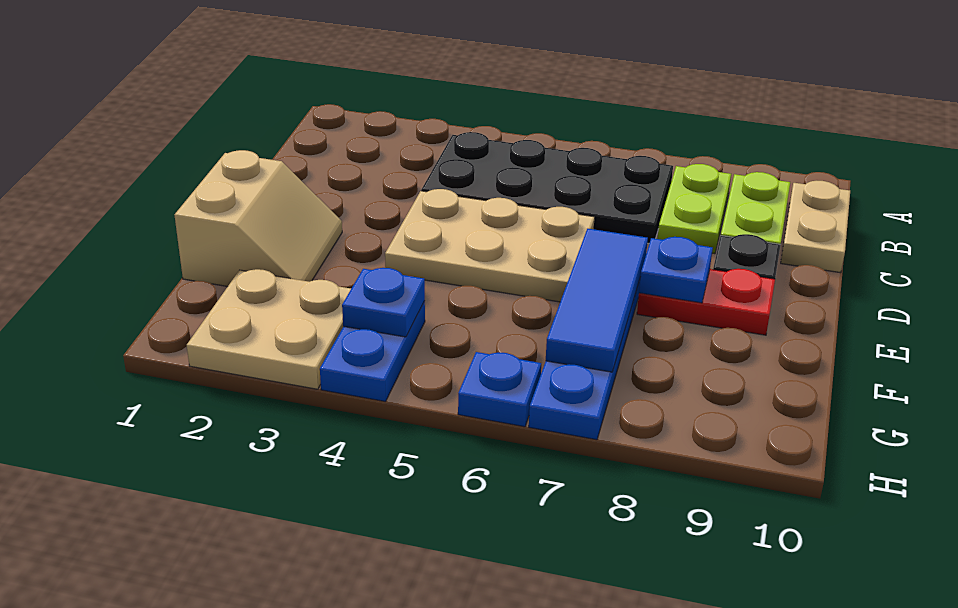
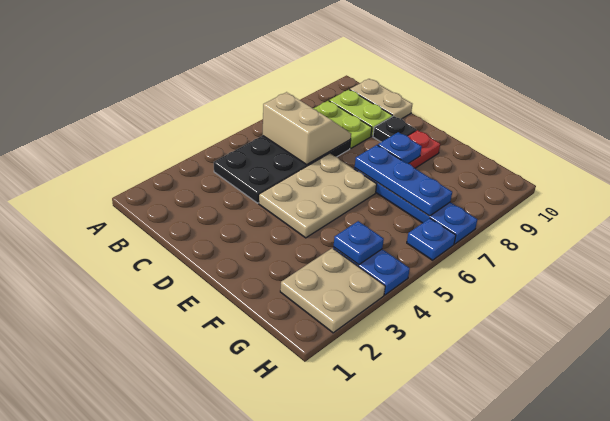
tan 2x2 slope [175,150,342,287] -> tan 2x2 slope moved to [262,92,351,164]
blue 1x3 tile [546,229,648,372] -> blue 1x3 plate [355,145,452,216]

